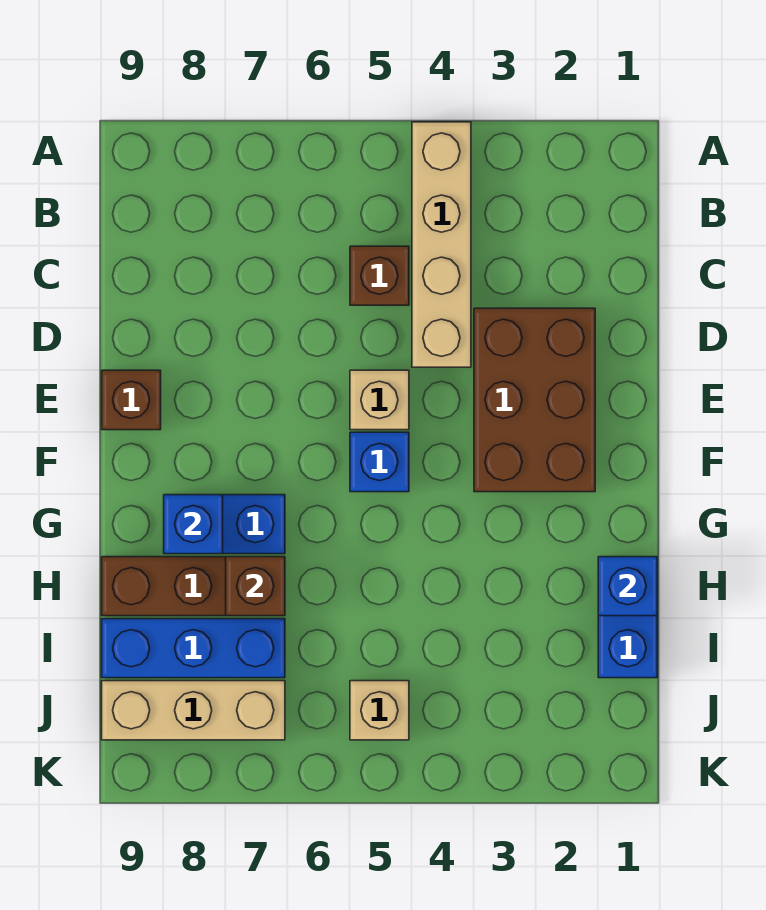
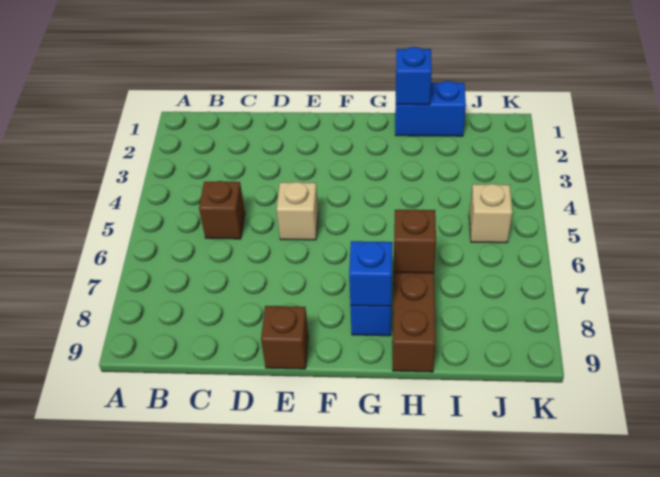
tan 1x4 brick [412,122,471,367] -> none
brown 2x3 brick [474,308,595,492] -> none
blue 1x1 brick [350,432,409,492] -> none
blue 1x3 brick [102,619,285,678] -> none
tan 1x3 brick [102,681,285,740] -> none

